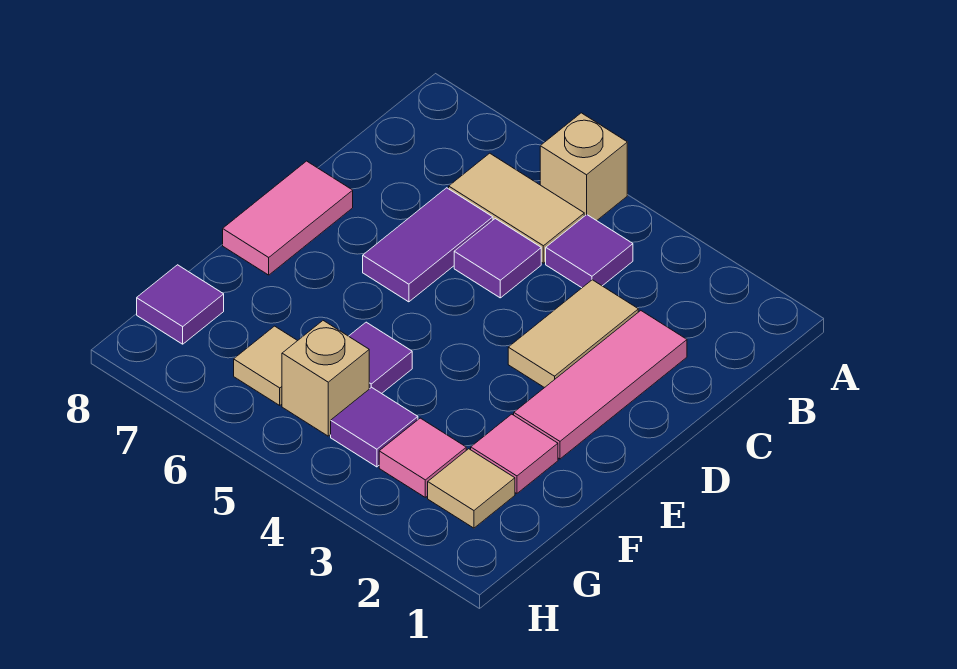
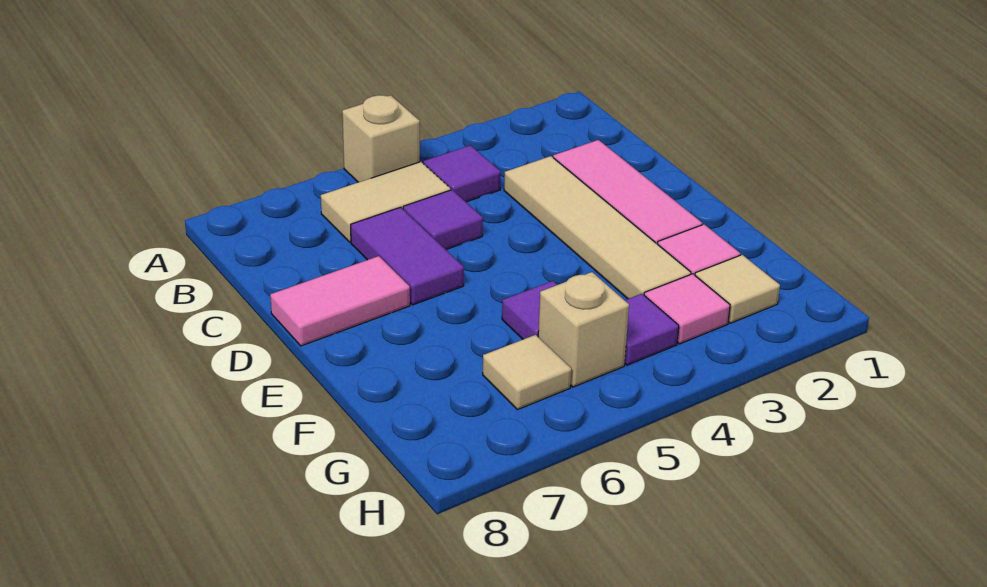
tan 1x2 tile [508,280,638,388] -> tan 1x4 tile [504,156,691,299]
pink 1x2 tile [223,161,353,275] -> pink 1x2 tile turned to [270,256,410,346]
purple 1x1 tile [137,265,224,344] -> none

